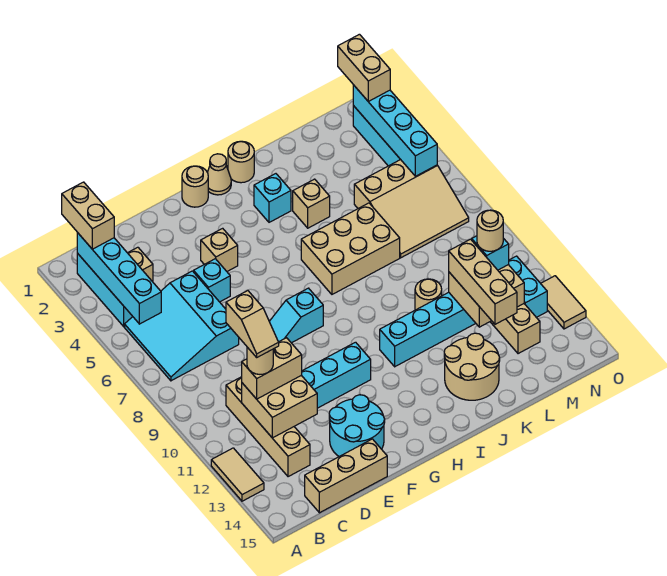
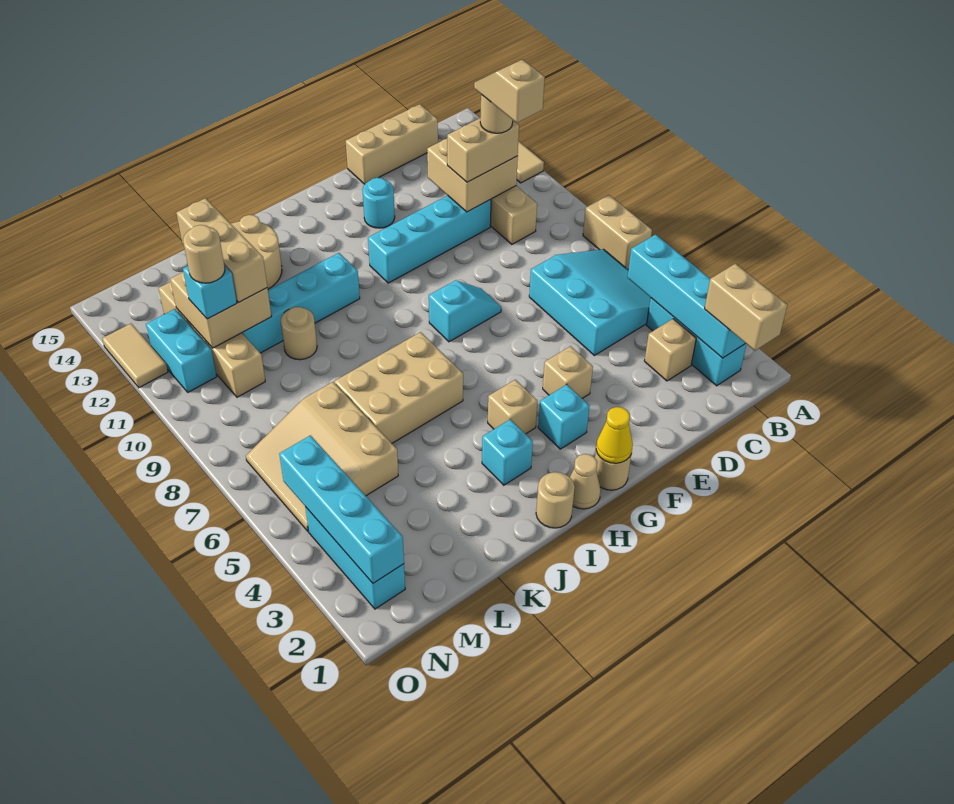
cyan 1x1 brick [194,259,230,302] -> cyan 1x1 brick moved to [538,384,589,449]
cyan 2x2 round brick [329,395,385,456] -> cyan 1x1 round brick [363,178,395,228]
none -> yellow 1x1 cone [596,407,633,463]
tan 1x1 brick [293,179,330,228] -> tan 1x1 brick moved to [488,380,538,434]
tan 3x3 slope [354,160,469,258] -> tan 3x3 slope turned to [246,382,398,531]
tan 1x2 brick [338,34,390,101] -> tan 1x2 brick moved to [583,195,652,269]

